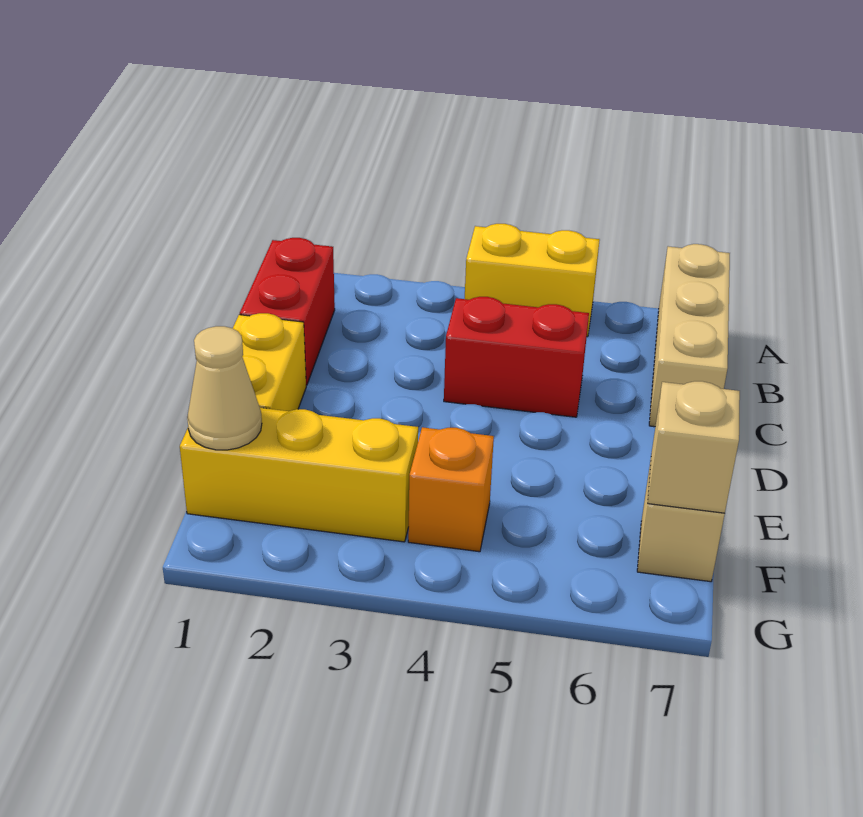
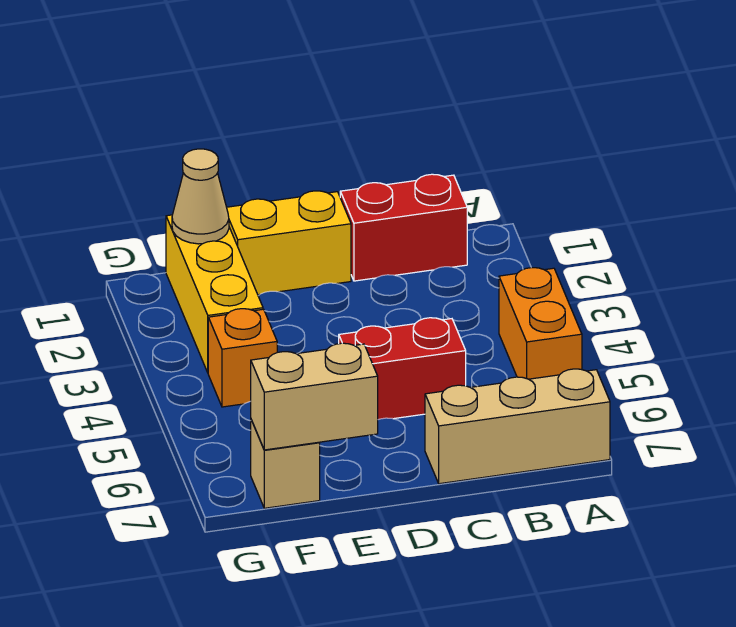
yellow 1x2 brick [465,224,599,337] -> orange 1x2 brick [499,268,582,379]
red 1x2 brick [444,297,589,417] -> red 1x2 brick turned to [339,318,466,420]
tan 1x1 brick [648,381,740,513] -> tan 1x2 brick [251,343,378,450]

